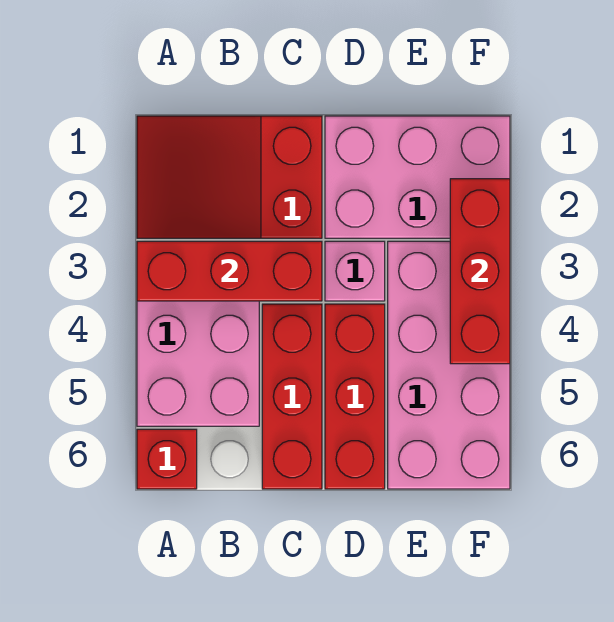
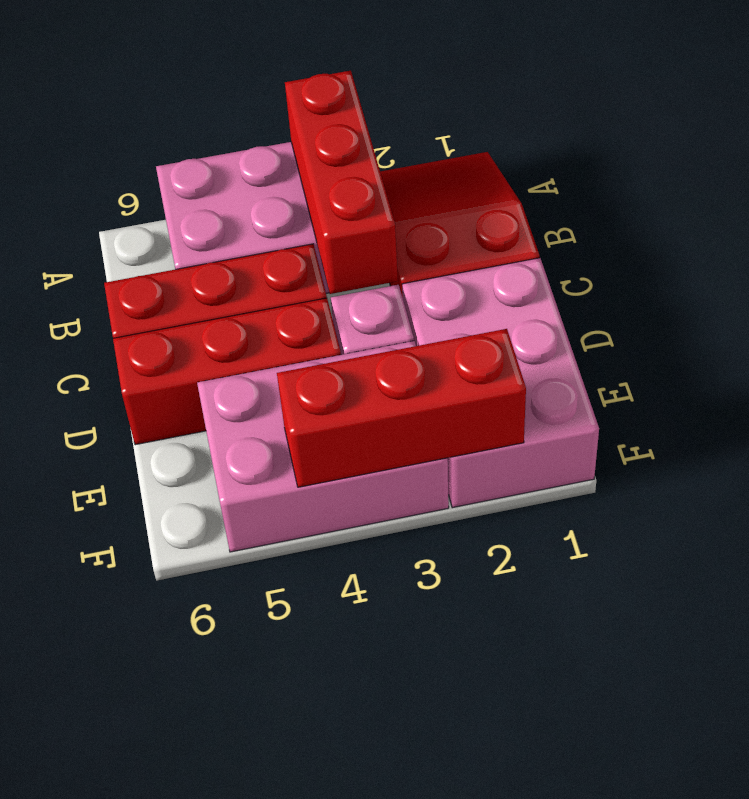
red 1x1 brick [137,429,197,489] -> none
pink 2x4 brick [388,241,510,489] -> pink 2x3 brick [197,341,449,552]

